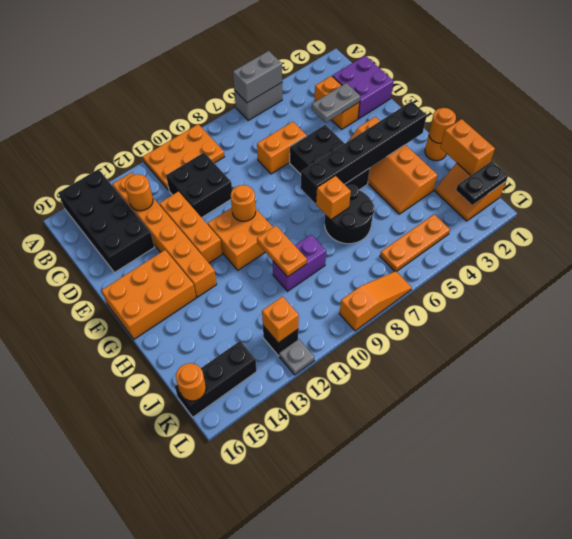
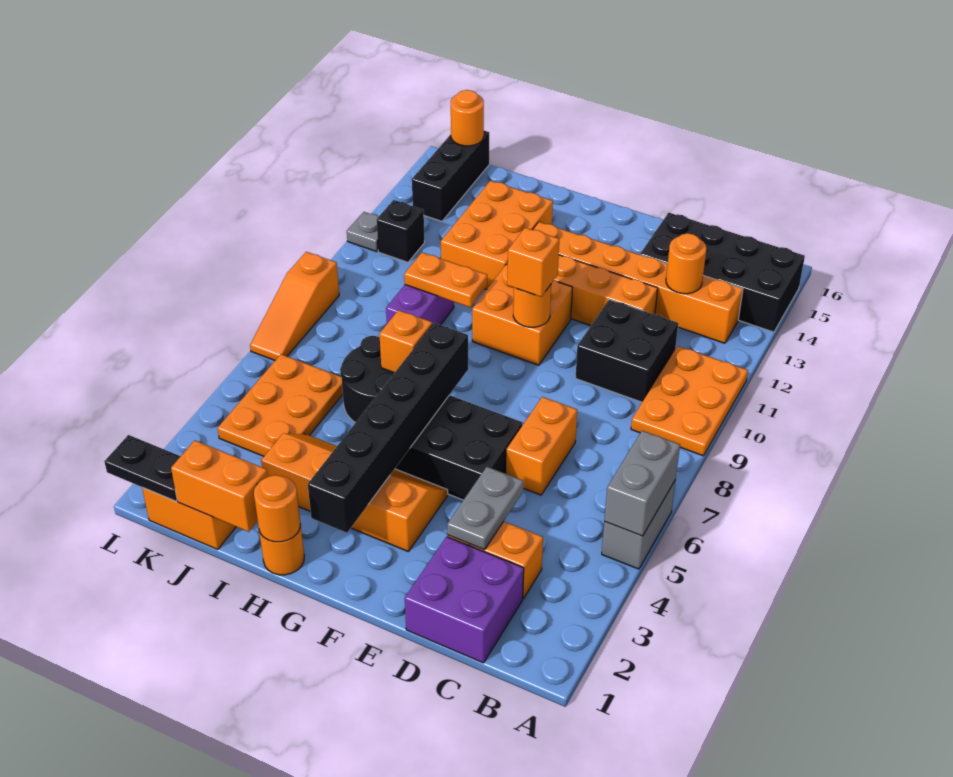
orange 2x3 brick [101,250,196,339] -> orange 2x3 brick moved to [441,181,553,290]
black 1x2 plate [456,161,508,205] -> black 1x2 plate turned to [104,435,181,501]
orange 1x3 plate [380,214,450,272] -> orange 2x3 plate [218,354,343,456]
orange 1x1 brick [262,296,299,343] -> orange 1x1 brick moved to [507,228,559,297]

